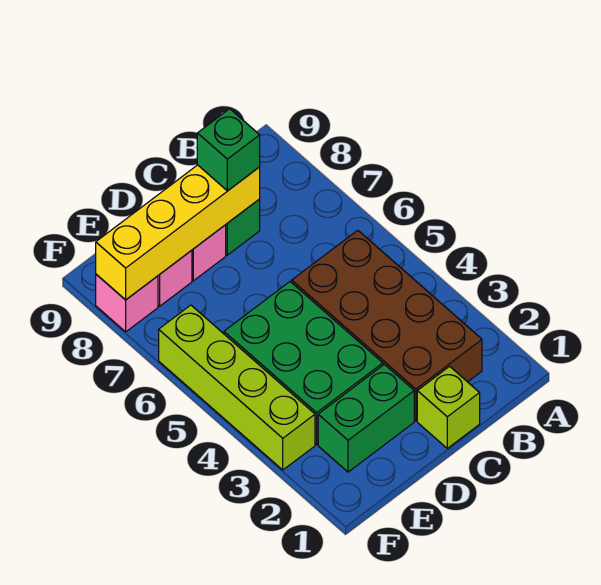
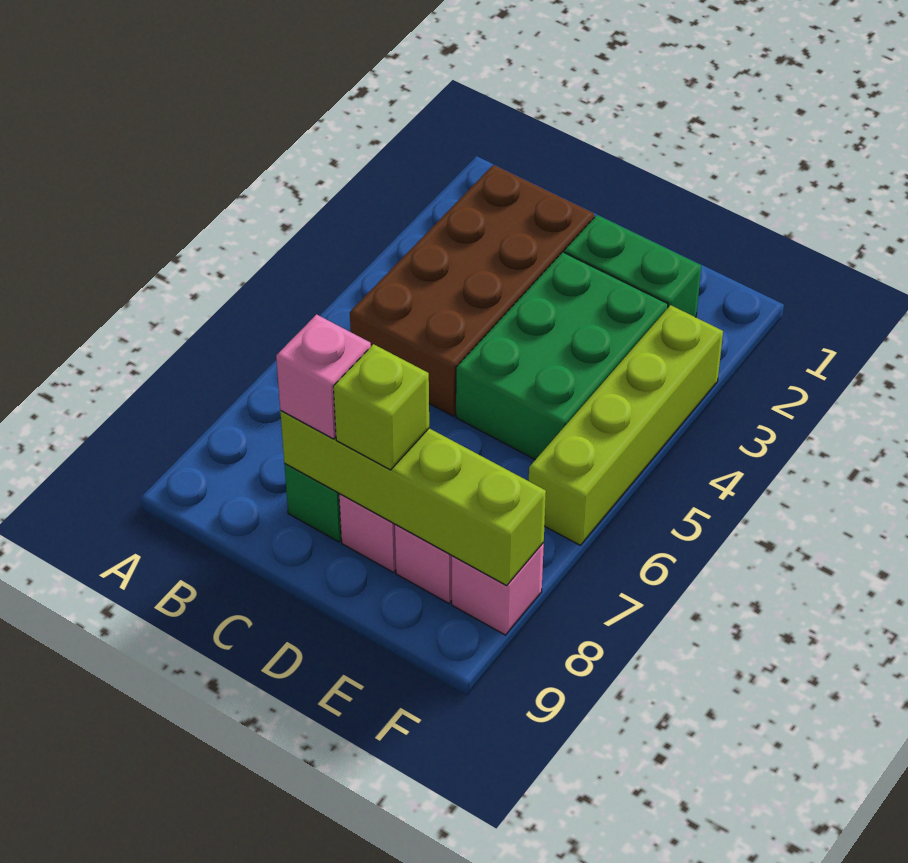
lime 1x1 brick [417,366,480,448] -> lime 1x1 brick moved to [333,344,429,470]
yellow 1x4 brick [96,165,260,300] -> lime 1x4 brick [280,411,546,585]
green 1x1 brick [197,109,260,191] -> pink 1x1 brick [276,314,371,439]

